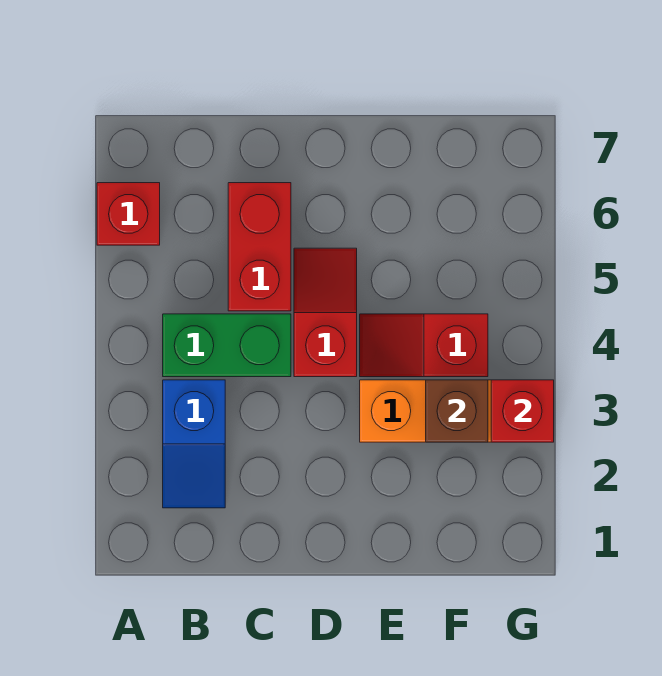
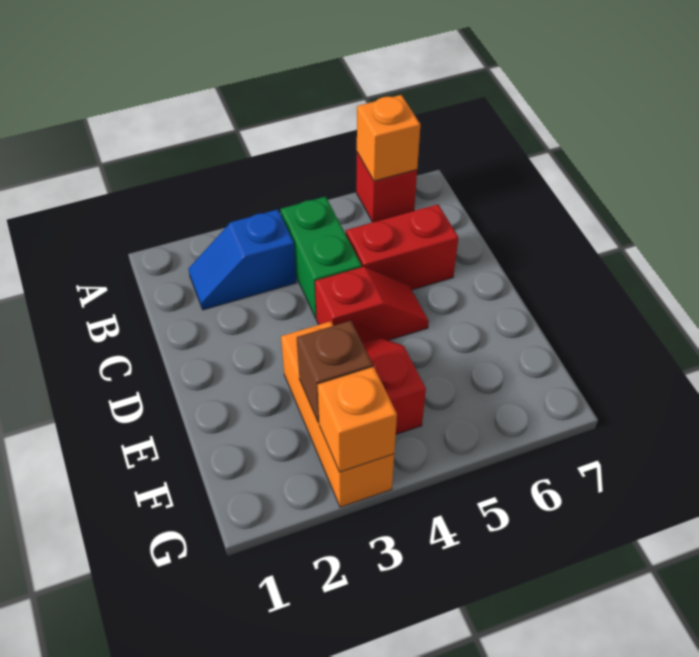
none -> orange 1x1 brick [357,95,420,181]
red 1x1 brick [491,380,554,442] -> orange 1x1 brick [318,367,397,472]

